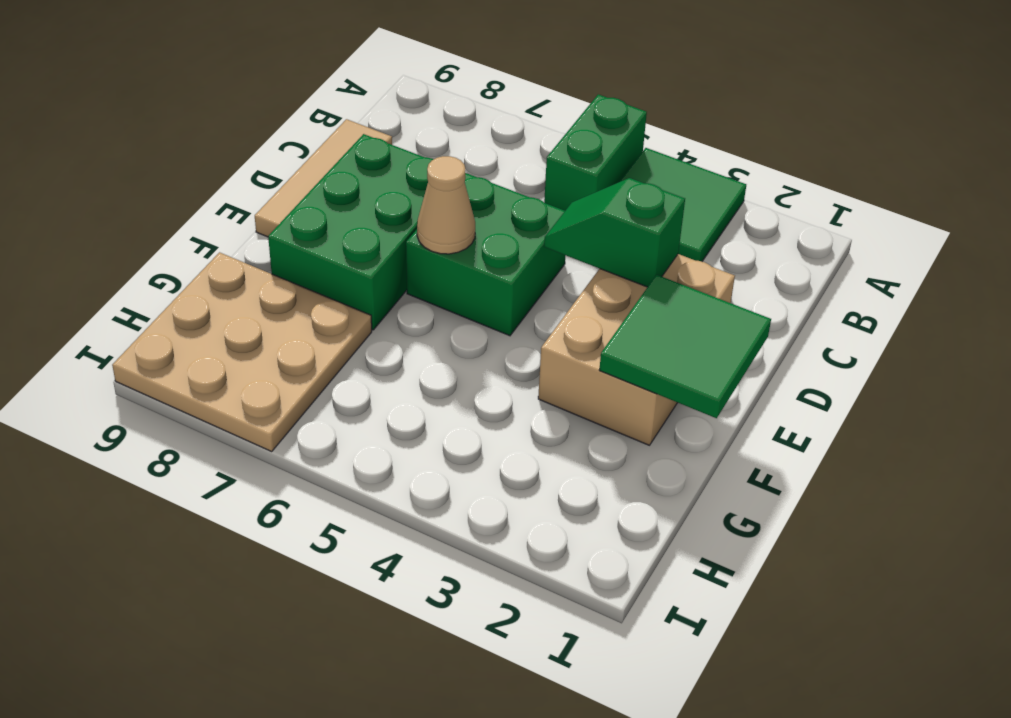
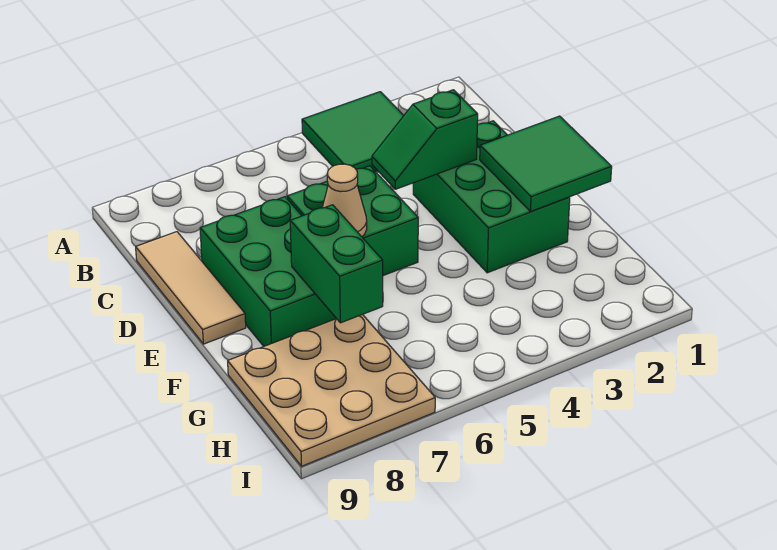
green 1x2 brick [544,94,647,211] -> green 1x2 brick moved to [290,205,383,323]
tan 2x3 brick [538,254,735,445] -> green 2x3 brick [413,121,570,273]

